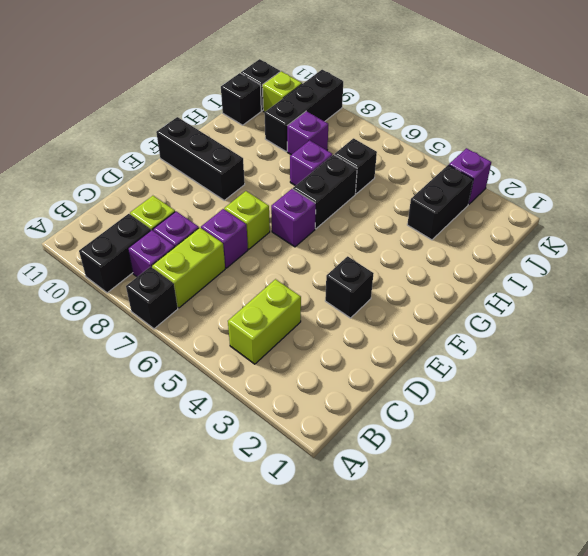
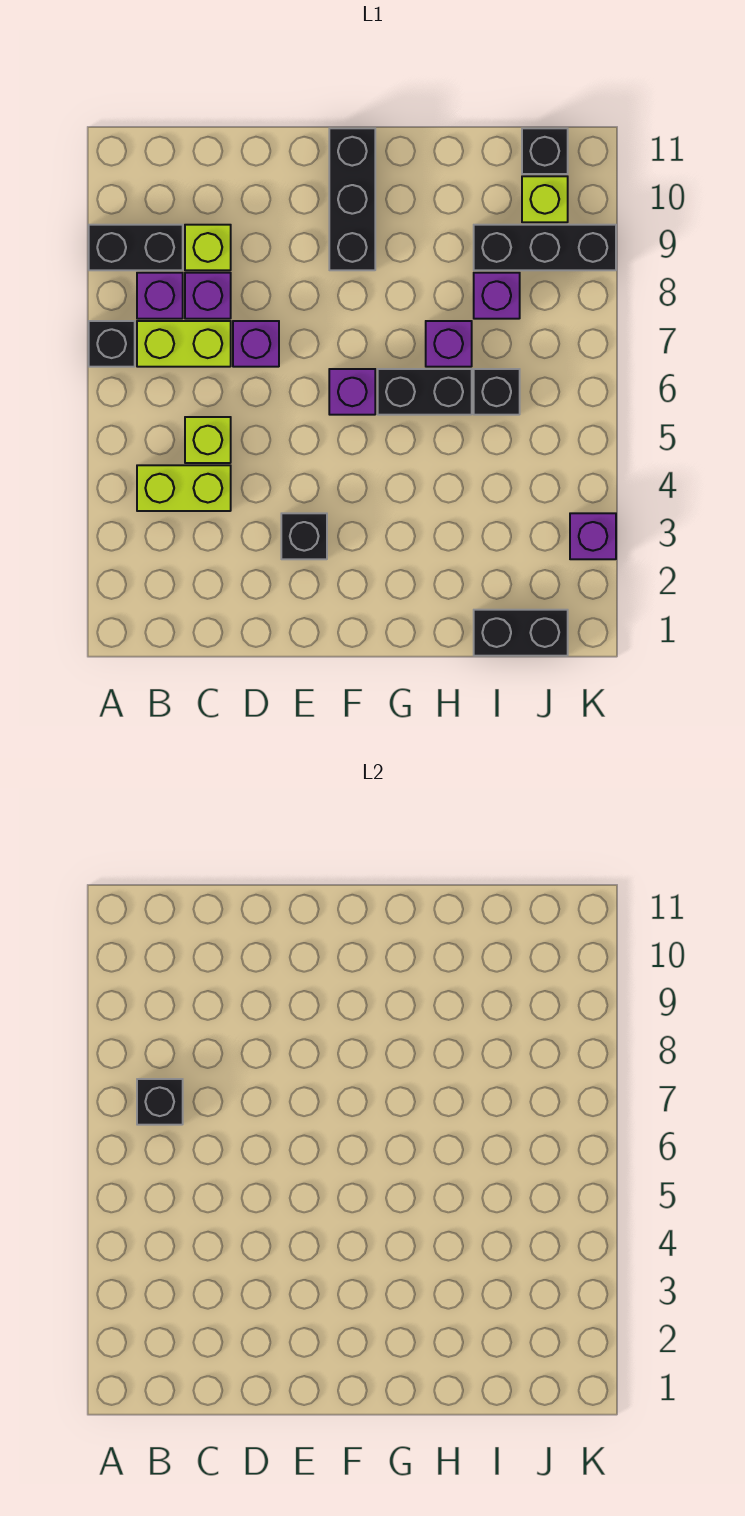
lime 1x1 brick [224,191,270,249] -> lime 1x1 brick moved to [185,417,231,463]
black 1x2 brick [407,165,473,240] -> black 1x2 brick moved to [474,610,568,656]
black 1x1 brick [221,73,261,125] -> black 1x1 brick moved to [137,1079,183,1125]

